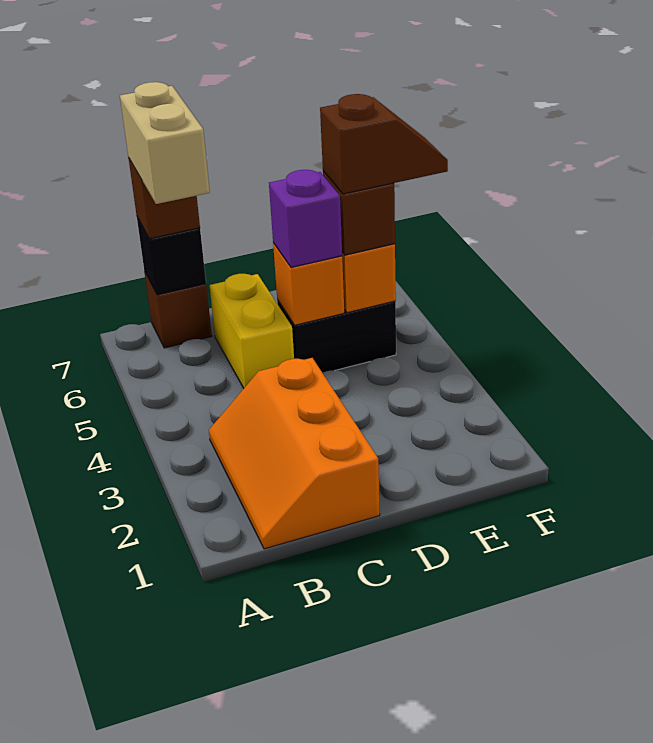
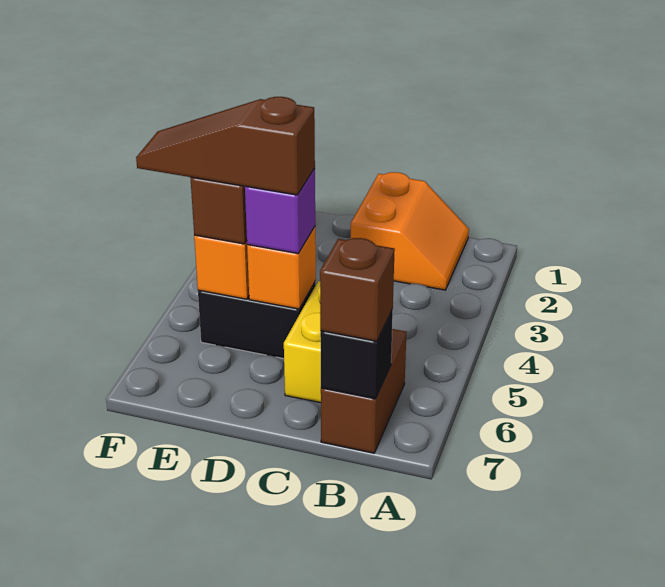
orange 2x3 slope [209,358,380,549] -> orange 2x2 slope [351,172,469,290]
tan 1x2 brick [120,82,210,204] -> none
brown 1x1 brick [145,273,212,348] -> brown 1x2 brick [321,329,406,453]
brown 1x2 slope [320,94,448,194] -> brown 1x3 slope [136,97,315,195]

